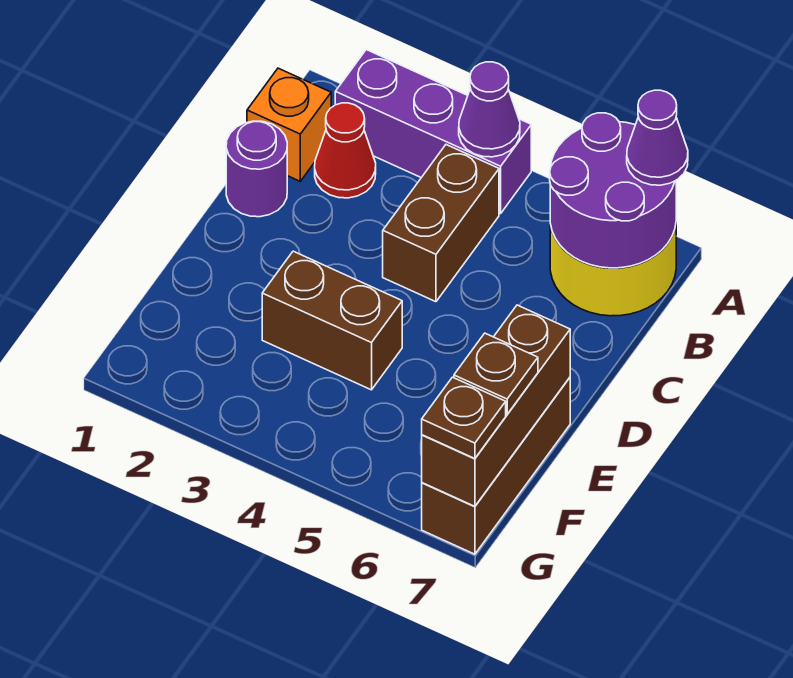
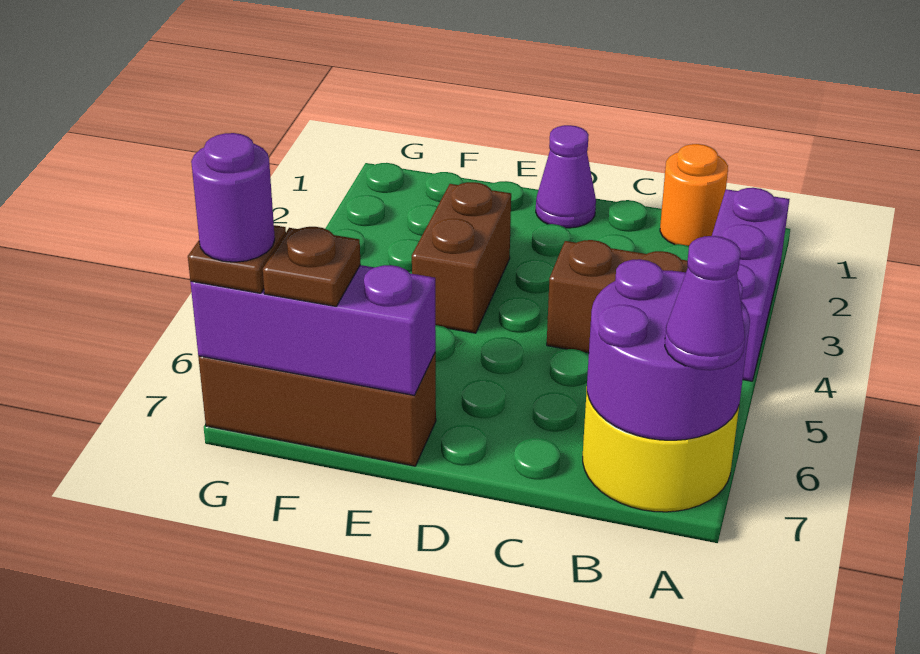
purple 1x1 cone [459,62,520,157] -> purple 1x1 cone moved to [536,125,596,228]
orange 1x1 brick [247,68,331,181] -> orange 1x1 round brick [660,144,728,246]
red 1x1 cone [315,103,376,198] -> none
purple 1x1 round brick [226,121,287,217] -> purple 1x1 round brick moved to [191,133,275,262]
brown 1x3 brick [422,305,570,506] -> purple 1x3 brick [190,265,436,395]

